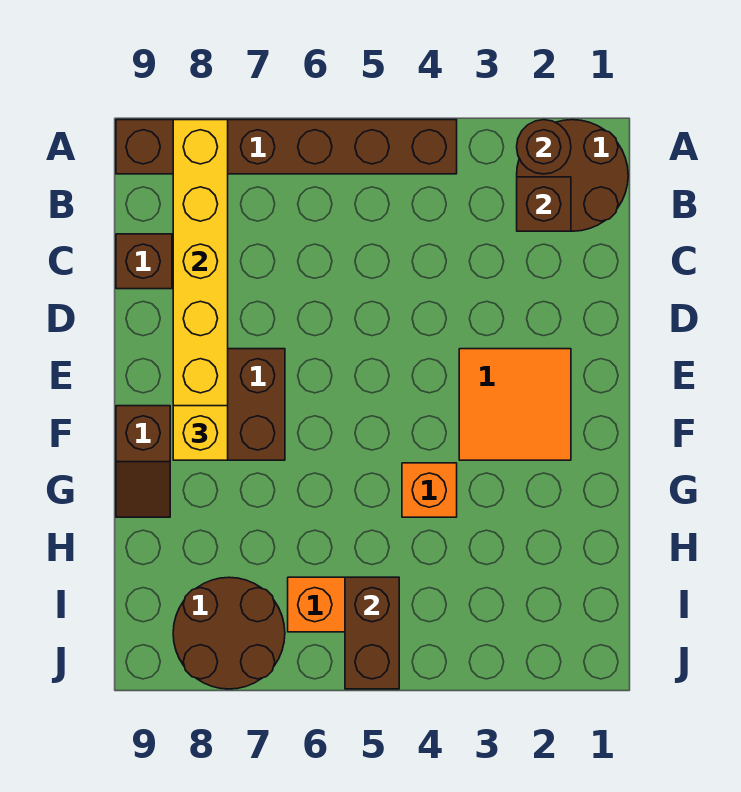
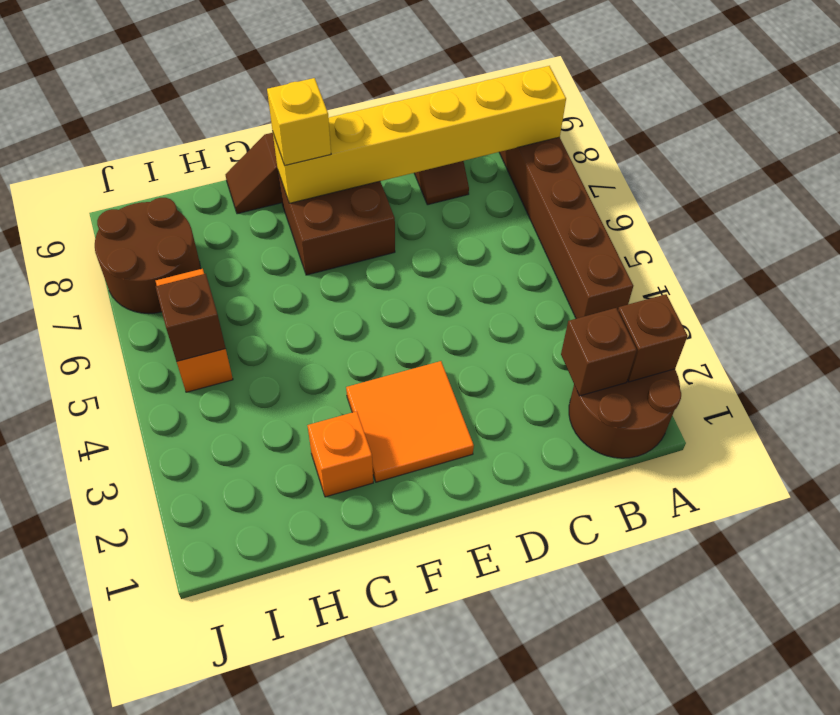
brown 1x1 round brick [517,120,571,174] -> brown 1x1 brick [618,294,688,382]
orange 1x1 brick [402,463,457,517] -> orange 1x1 brick moved to [307,411,373,497]
brown 1x2 brick [345,577,399,689] -> brown 1x1 brick [156,274,226,361]

